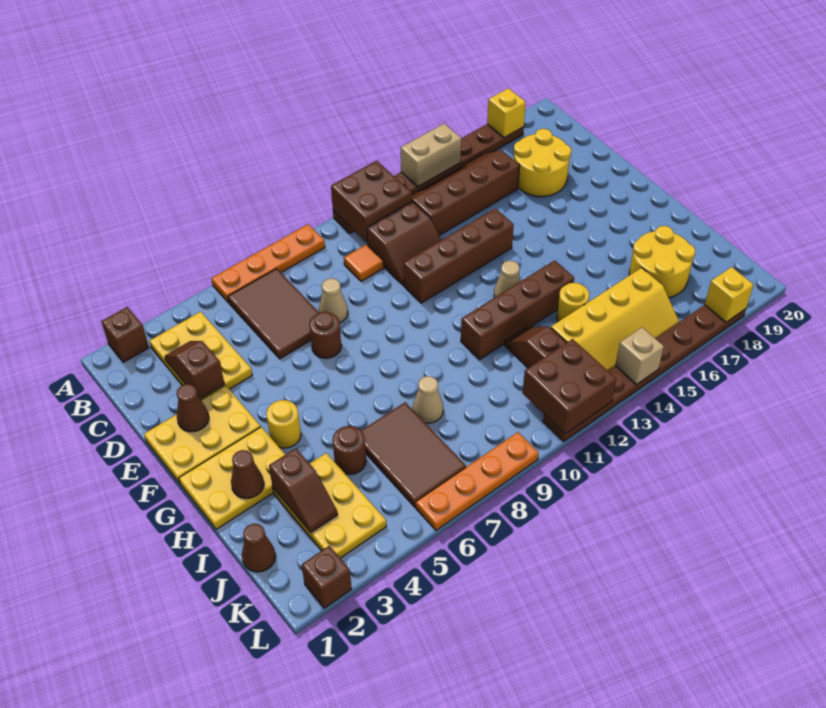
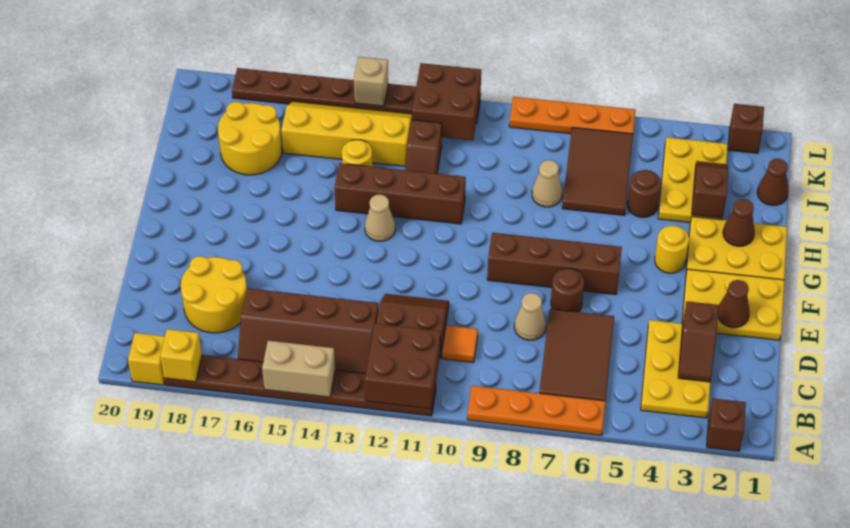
brown 1x4 brick [403,208,514,303] -> brown 1x4 brick moved to [487,233,622,295]
yellow 1x1 brick [705,267,754,322] -> yellow 1x1 brick moved to [128,333,165,385]

